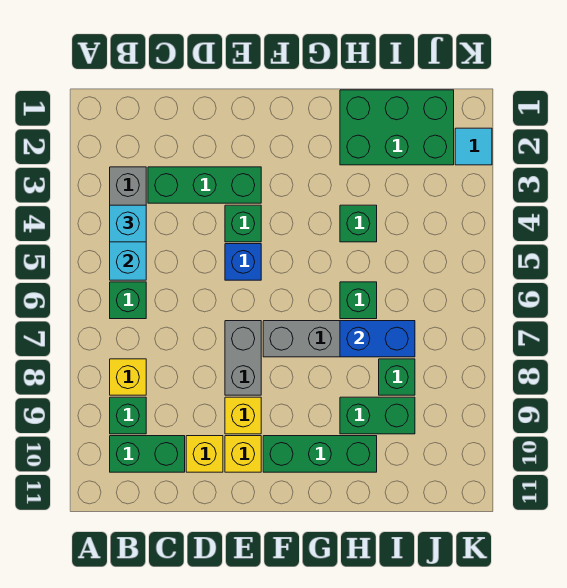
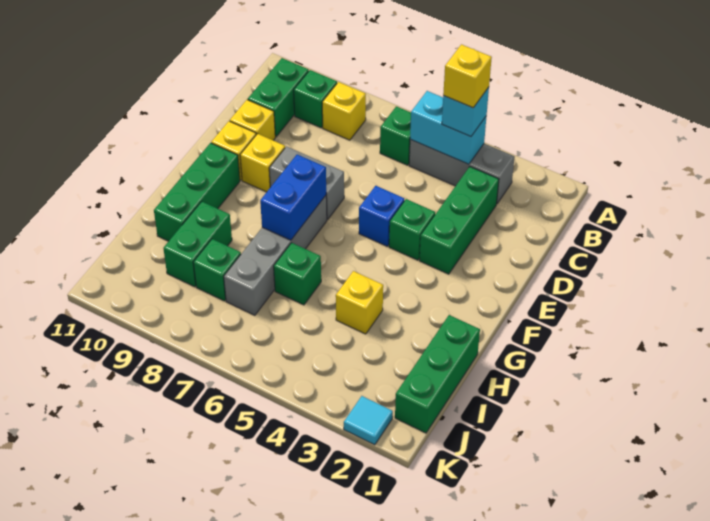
none -> yellow 1x1 brick [443,44,492,108]
green 2x3 brick [340,90,454,165] -> green 1x3 brick [395,315,480,433]
green 1x1 brick [340,205,377,242] -> yellow 1x1 brick [336,271,383,334]
blue 1x2 brick [340,321,415,357] -> blue 1x2 brick moved to [260,155,326,240]

